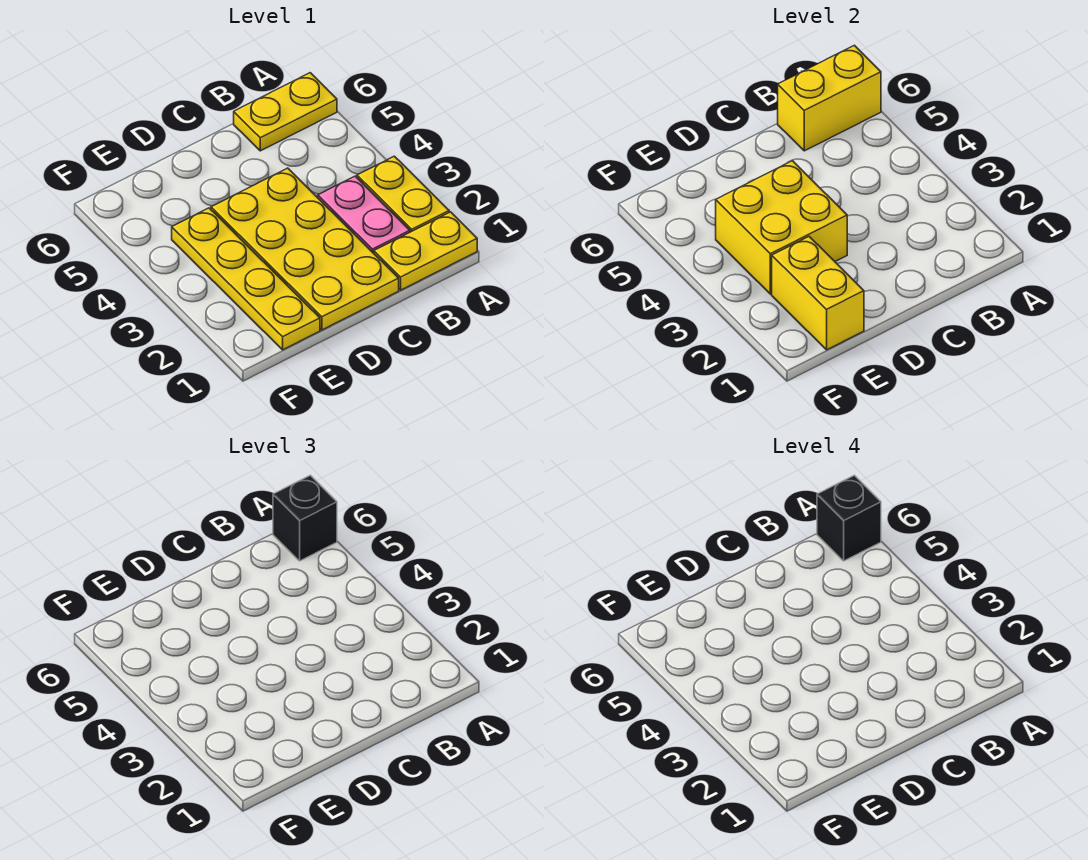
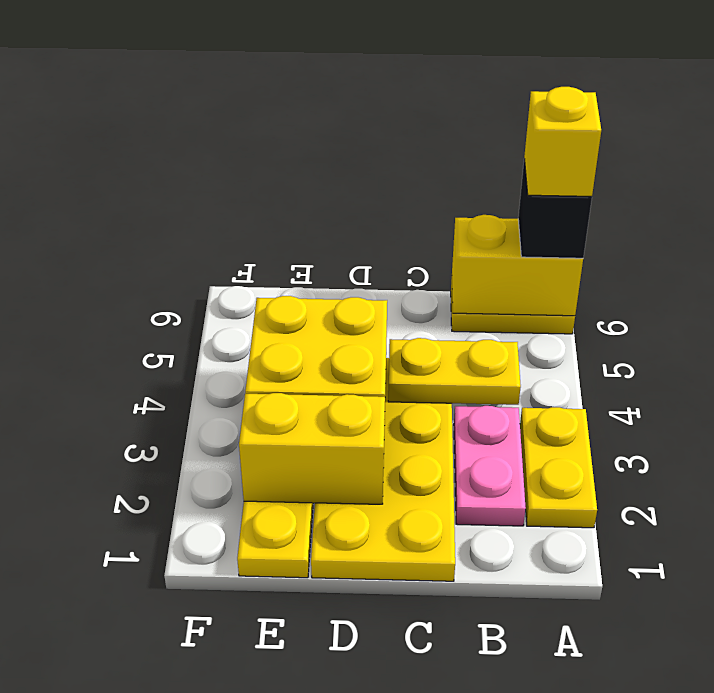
yellow 1x2 plate [374,212,477,290] -> yellow 1x2 plate moved to [388,338,521,405]
black 1x1 brick [817,475,881,561] -> yellow 1x1 brick [524,87,601,196]
yellow 1x2 brick [772,237,864,350] -> yellow 1x2 brick turned to [239,393,385,504]

